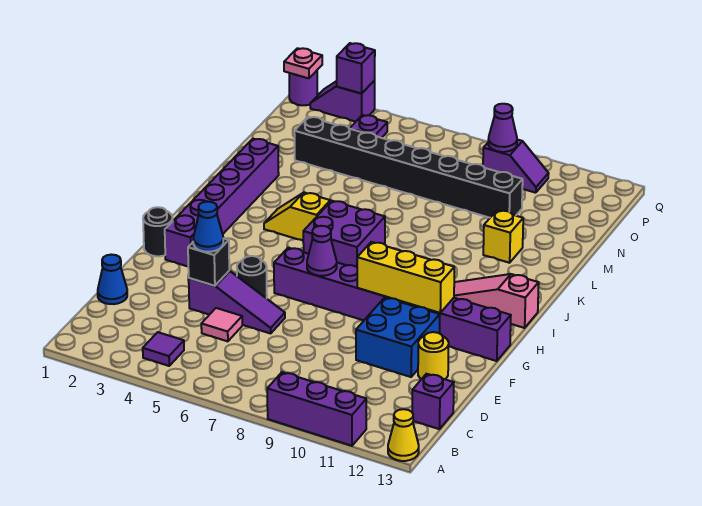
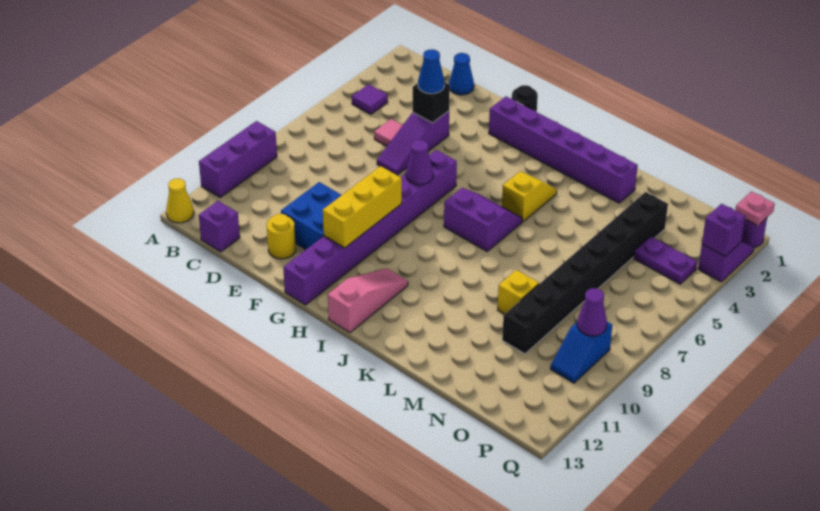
black 1x1 round brick [237,256,267,298] -> none
purple 2x2 brick [303,201,385,267] -> purple 2x2 slope [444,188,522,251]
yellow 1x1 brick [483,210,523,263] -> yellow 1x1 brick moved to [498,270,539,314]
purple 1x2 slope [483,140,549,193] -> blue 1x2 slope [551,322,612,383]

